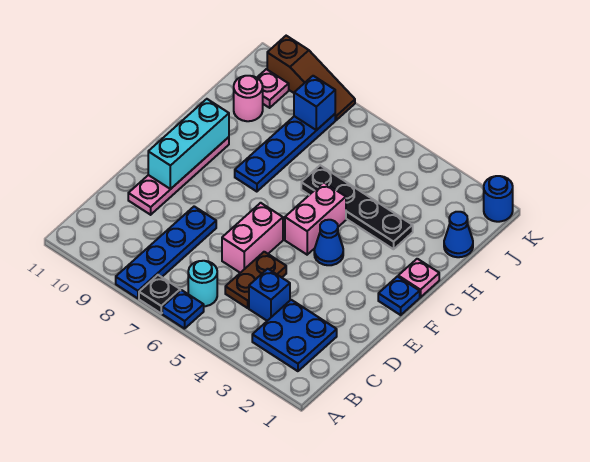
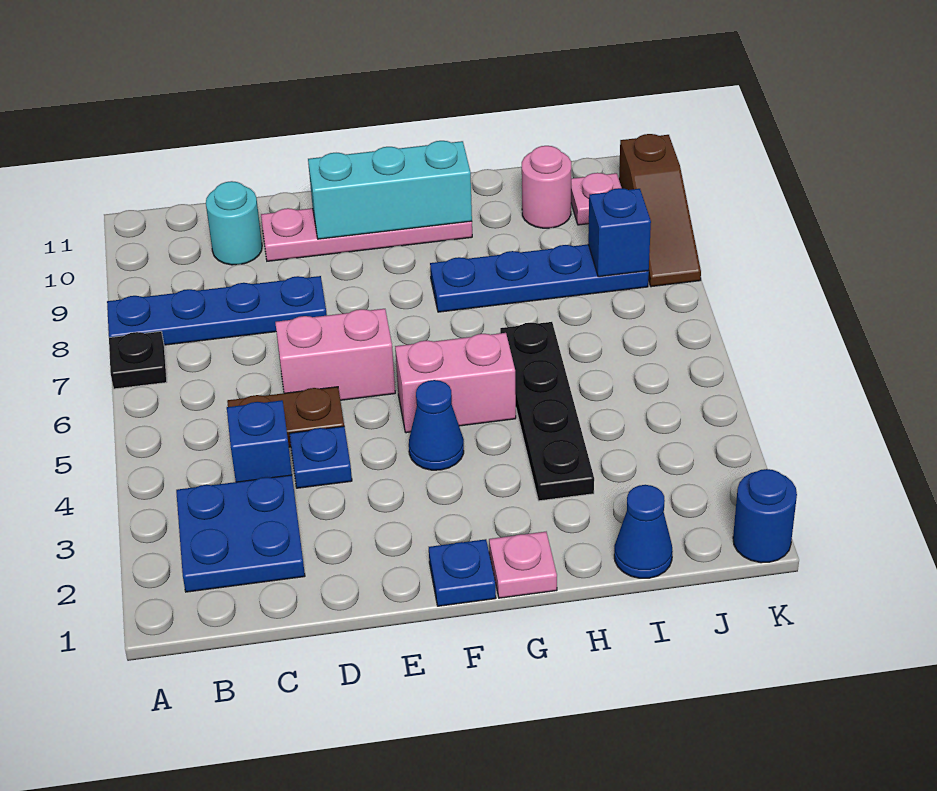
blue 1x1 plate [162,290,204,329] -> blue 1x1 plate moved to [290,426,352,488]
cyan 1x1 round brick [188,261,217,306] -> cyan 1x1 round brick moved to [206,181,262,265]

